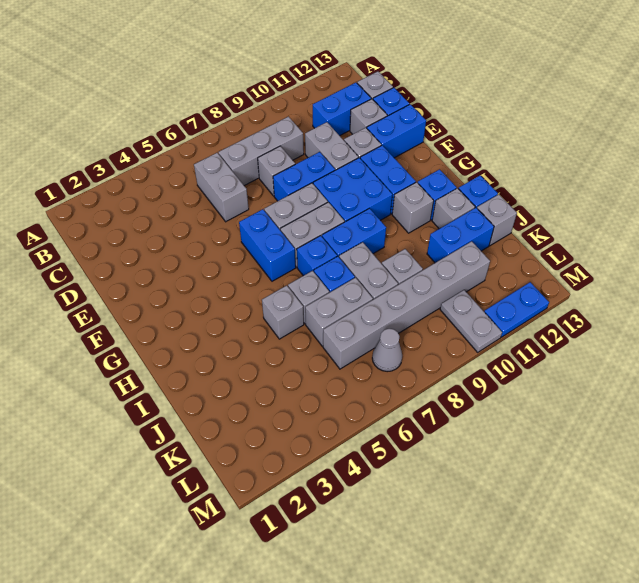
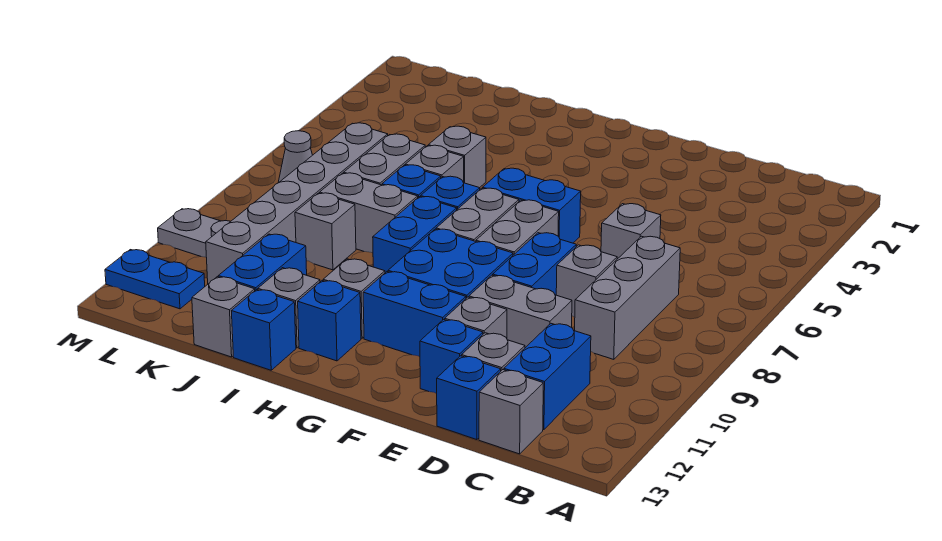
grey 1x2 brick [194,153,249,222] -> grey 1x1 brick [601,204,661,259]
blue 1x2 brick [367,104,426,158] -> blue 1x1 brick [420,319,483,394]
blue 1x2 plate [484,282,549,337] -> blue 1x2 plate turned to [105,250,205,309]

